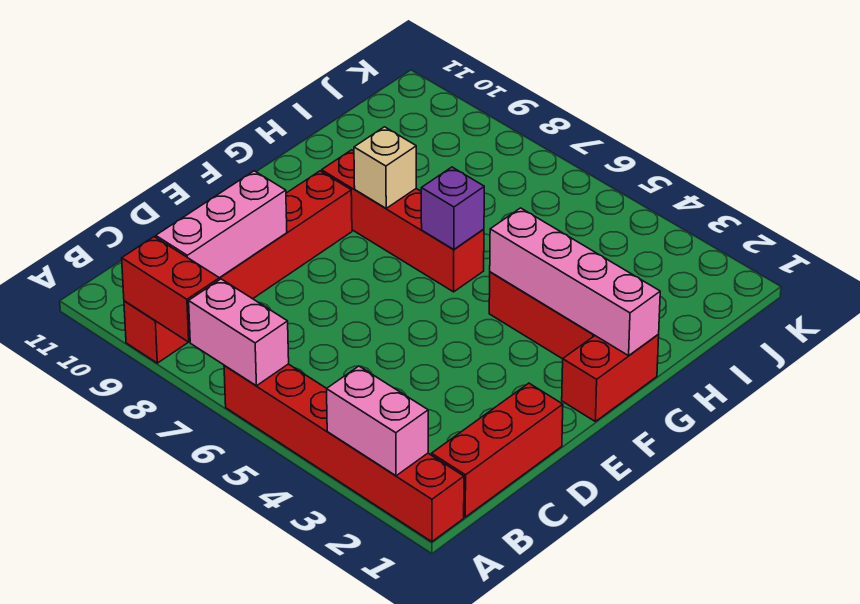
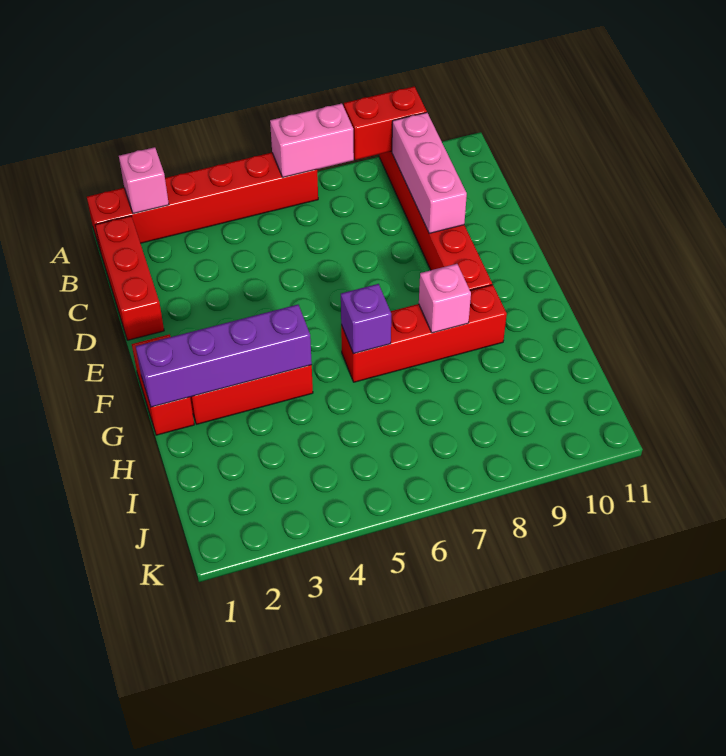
pink 1x2 brick [327,366,428,476] -> pink 1x1 brick [119,147,169,214]
pink 1x4 brick [490,208,660,356] -> purple 1x4 brick [136,305,312,407]
tan 1x1 brick [354,127,416,208] -> pink 1x1 brick [419,264,471,333]

